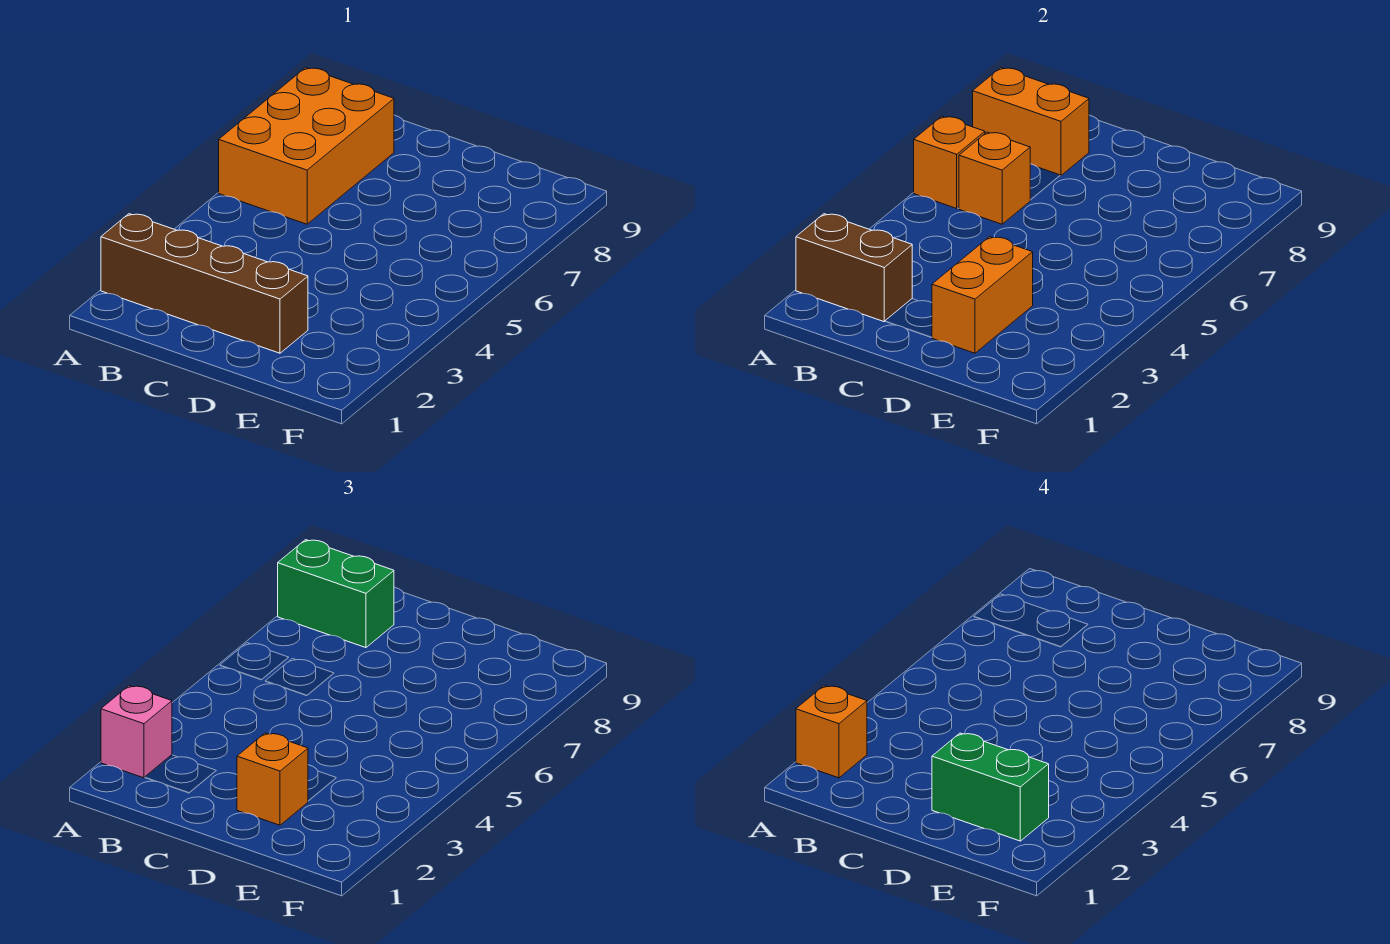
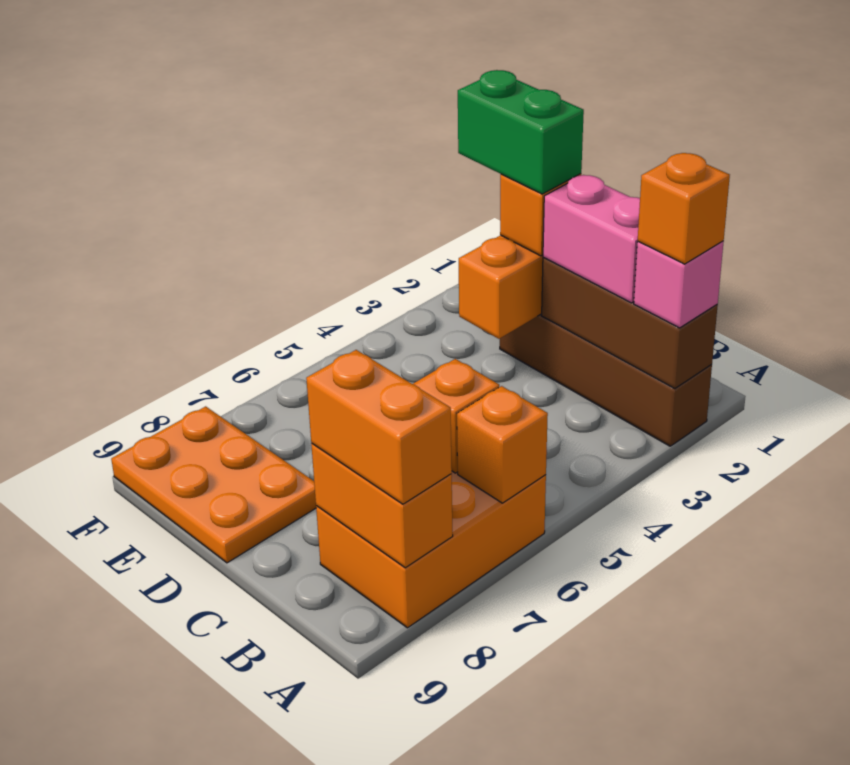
brown 1x2 brick [796,214,912,322] -> brown 1x3 brick [542,257,718,389]
green 1x2 brick [278,540,394,648] -> orange 1x2 brick [306,350,452,504]
none -> pink 1x2 brick [543,175,640,303]
none -> orange 2x3 plate [111,406,316,563]

